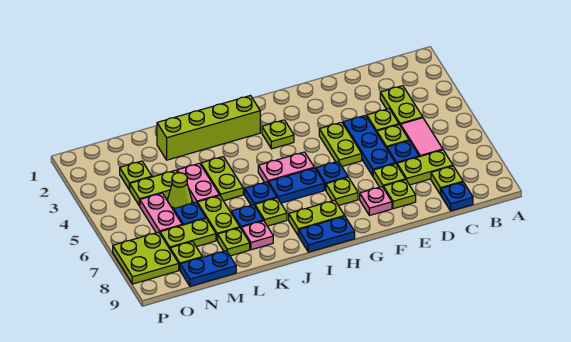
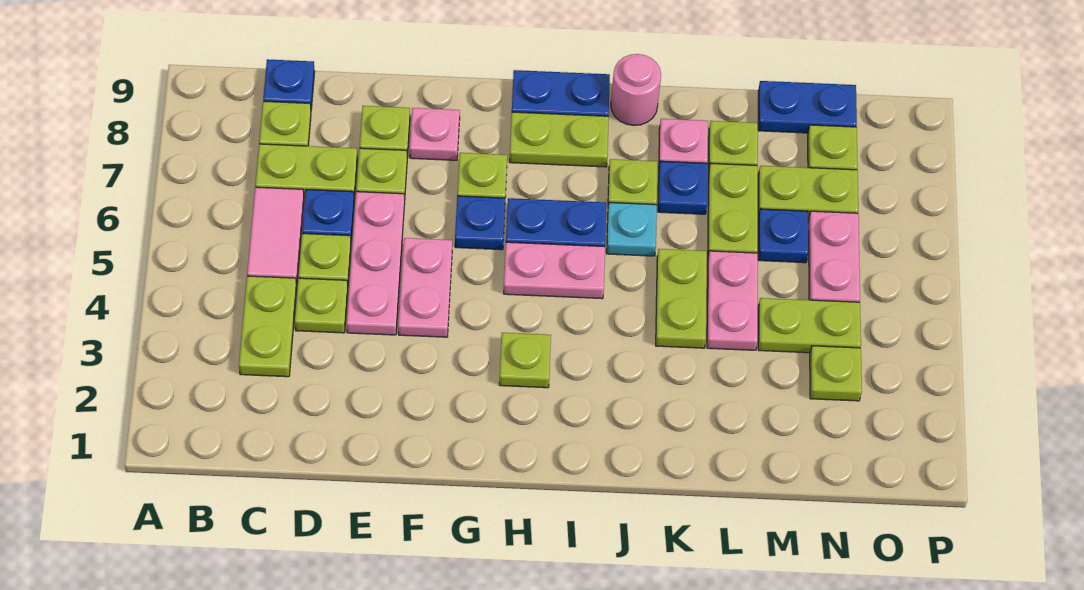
blue 1x3 plate [343,115,395,176] -> pink 1x3 plate [347,192,405,335]
lime 1x2 plate [319,122,362,166] -> pink 1x2 plate [398,238,452,337]
lime 1x4 brick [157,96,260,160] -> none
blue 1x1 plate [245,182,277,206] -> cyan 1x1 plate [607,203,657,256]
none -> pink 1x1 round brick [611,54,661,125]
lime 1x1 cone [168,173,192,210] -> none
lime 2x2 plate [113,232,179,284] -> none

